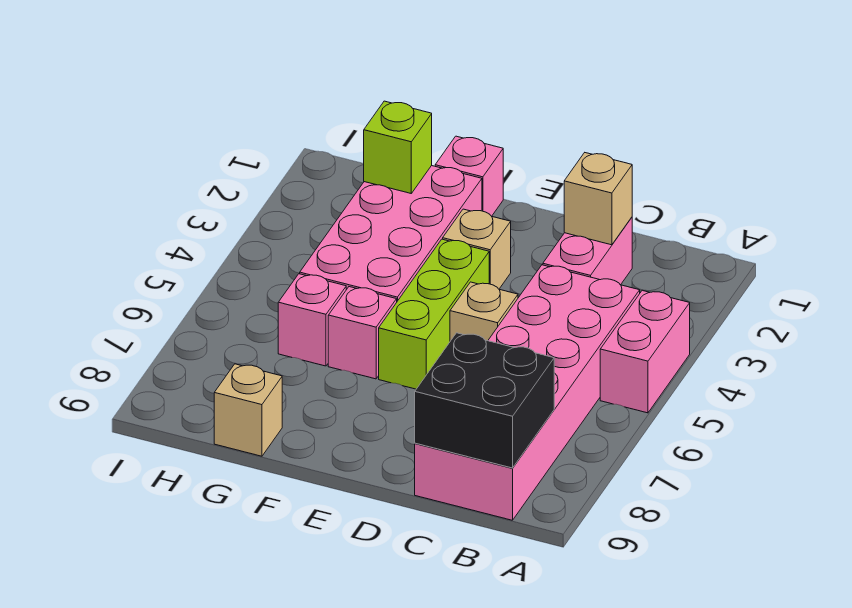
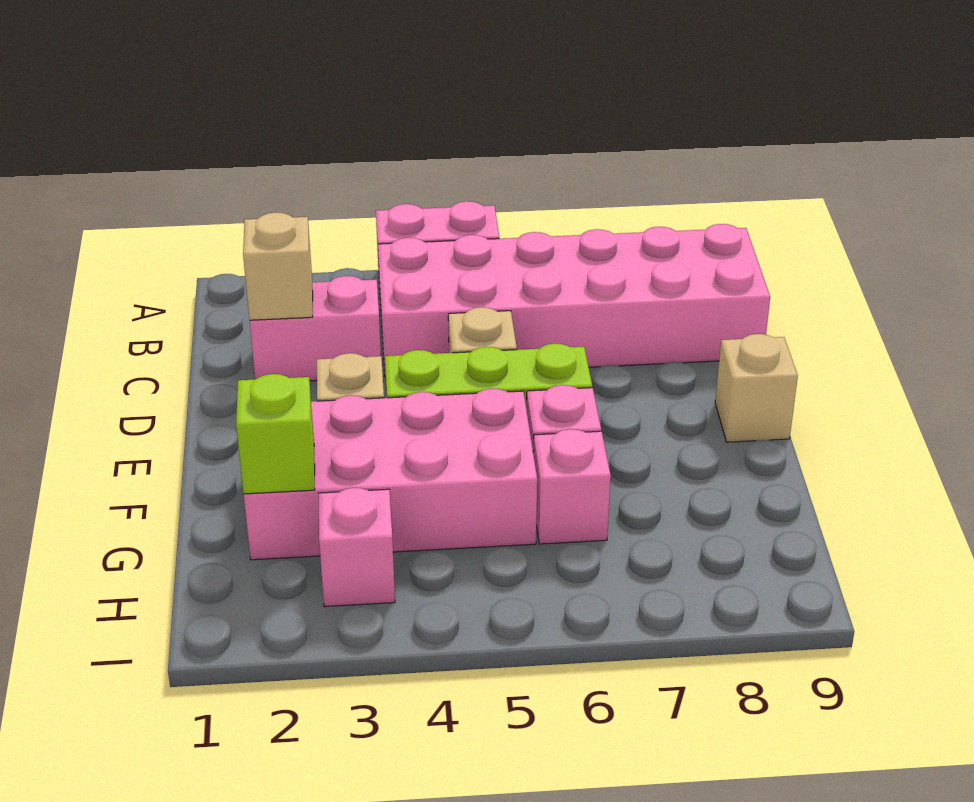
black 2x2 brick [415,333,554,468] -> none
pink 1x1 brick [435,136,503,216] -> pink 1x1 brick moved to [318,488,395,607]
tan 1x1 brick [214,364,282,456] -> tan 1x1 brick moved to [715,334,798,442]

